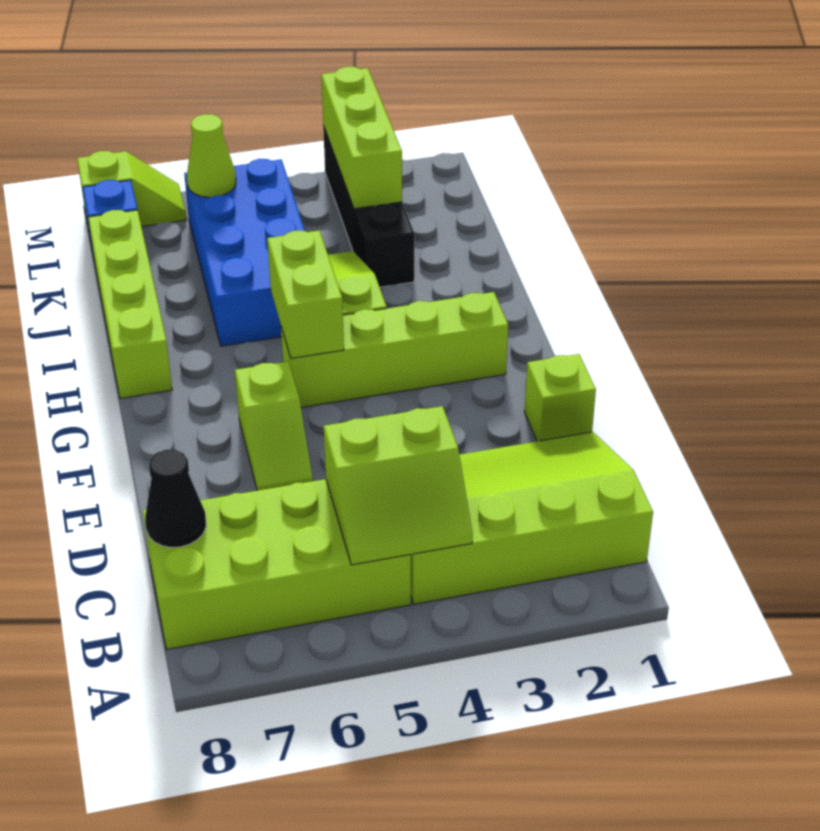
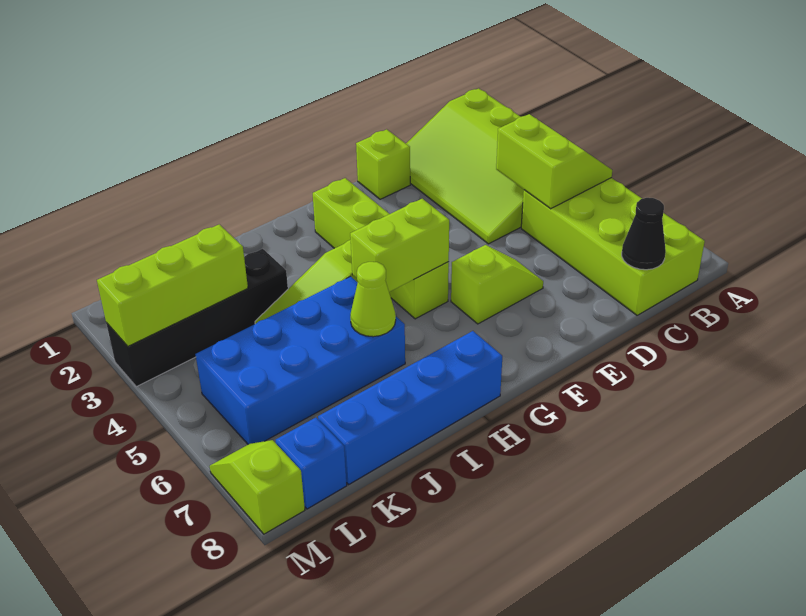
lime 1x4 brick [88,210,172,399] -> blue 1x4 brick [318,331,502,484]
lime 1x1 cone [187,114,236,197] -> lime 1x1 cone moved to [350,262,396,337]

